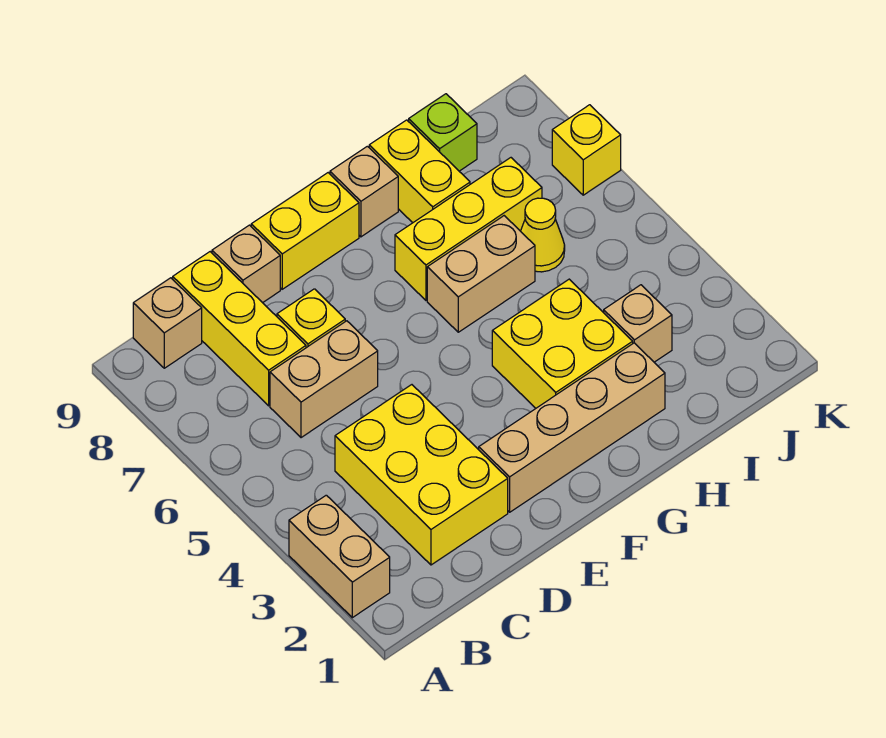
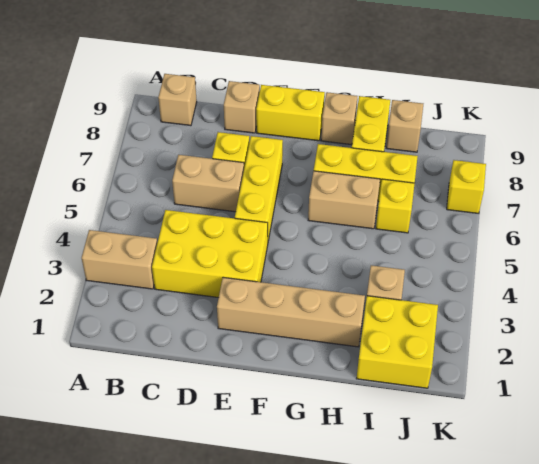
tan 1x2 brick [289,495,390,618] -> tan 1x2 brick turned to [82,230,157,289]
yellow 2x3 brick [335,385,508,565] -> yellow 2x3 brick turned to [152,210,268,298]
yellow 1x3 brick [173,252,306,406] -> yellow 1x3 brick moved to [235,136,283,241]
yellow 2x2 brick [492,279,633,408] -> yellow 2x2 brick moved to [356,296,438,388]
yellow 1x1 cone [521,198,565,272] -> yellow 1x1 brick [376,179,415,233]
lime 1x1 brick [409,94,477,171] -> tan 1x1 brick [386,100,423,152]

